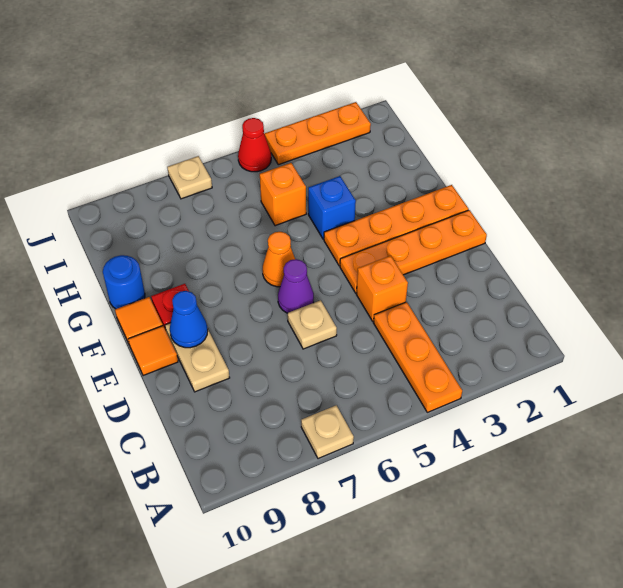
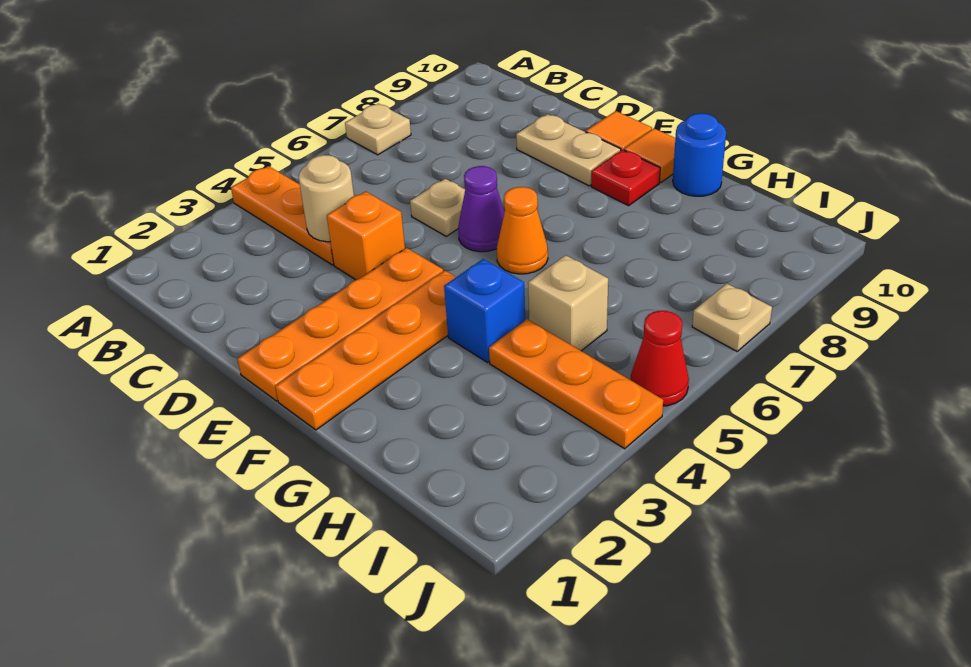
none -> tan 1x1 round brick [299,155,354,242]
blue 1x1 cone [170,291,208,348] -> none
orange 1x1 brick [260,163,306,226] -> tan 1x1 brick [528,255,608,351]
orange 1x3 plate [264,102,371,165] -> orange 1x3 plate turned to [489,319,663,449]

